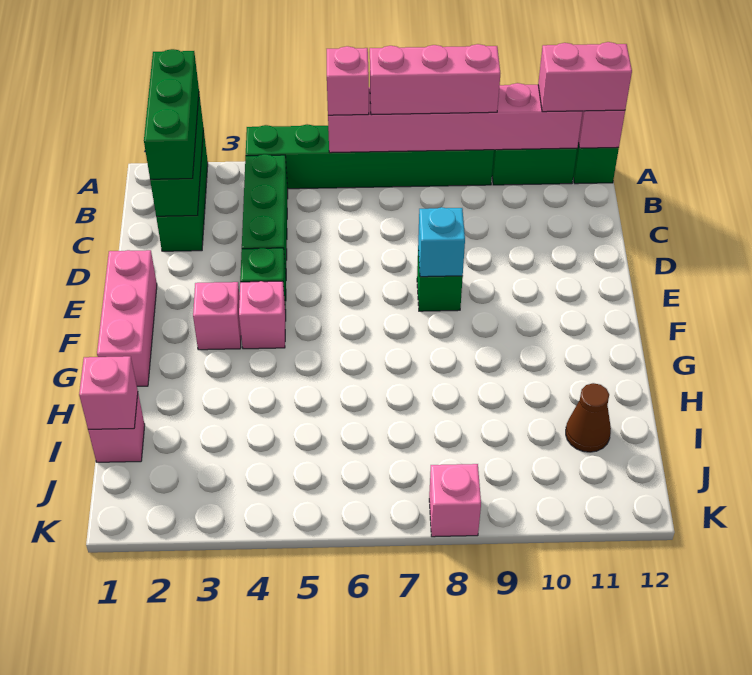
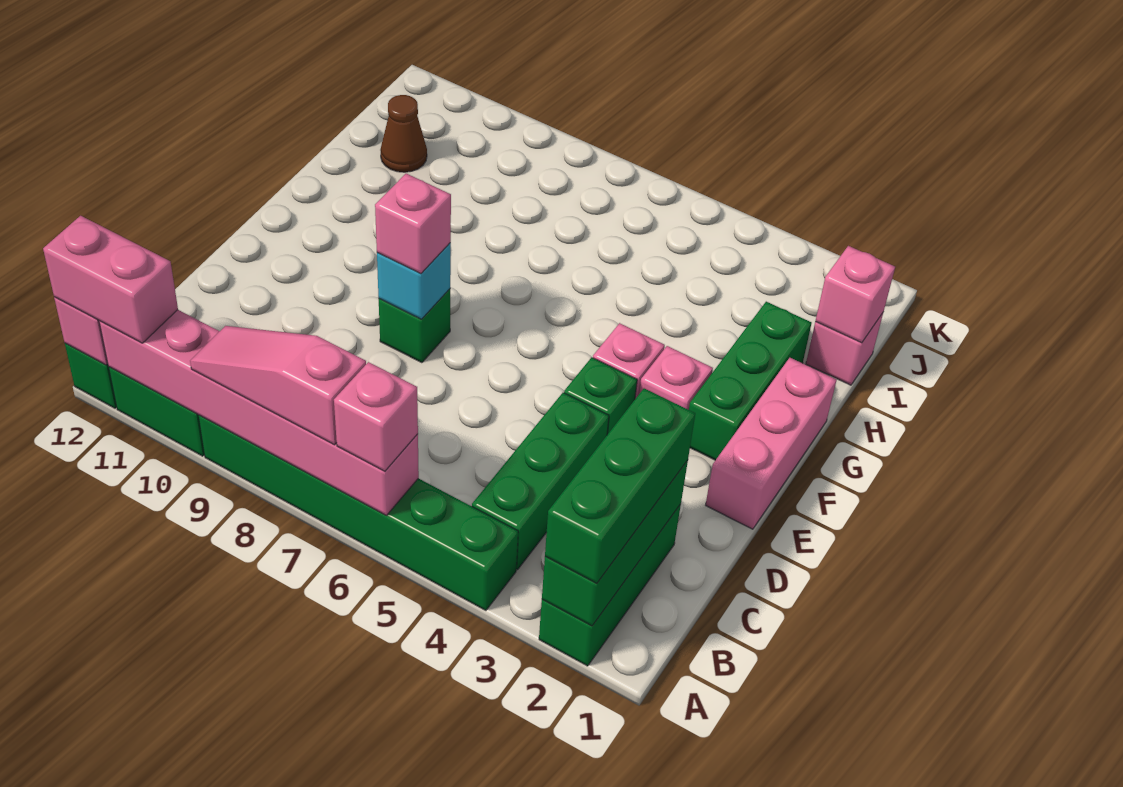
pink 1x3 brick [370,44,500,115] -> pink 1x3 slope [190,326,366,445]
none -> green 1x3 brick [689,302,812,460]
pink 1x1 brick [429,464,481,537] -> pink 1x1 brick moved to [375,174,451,274]

